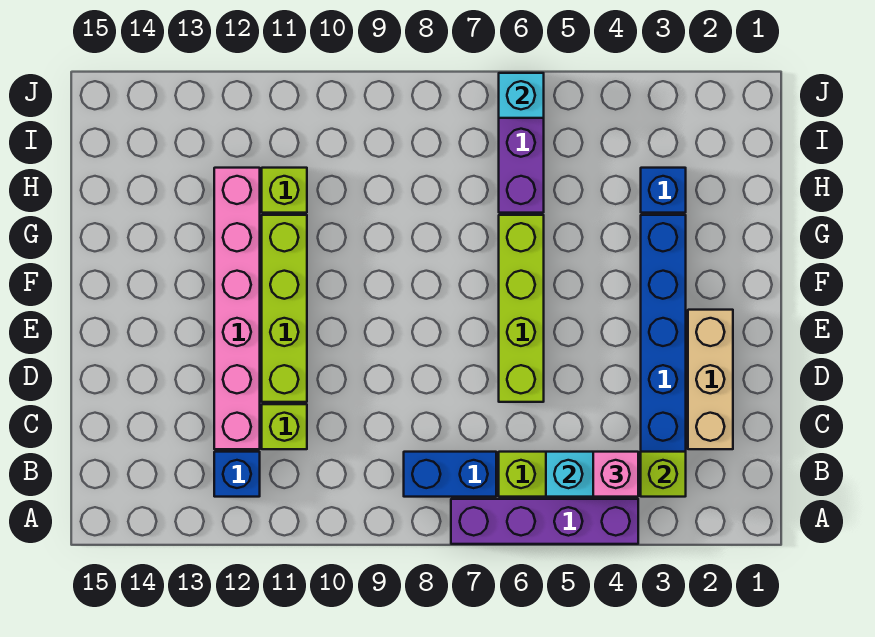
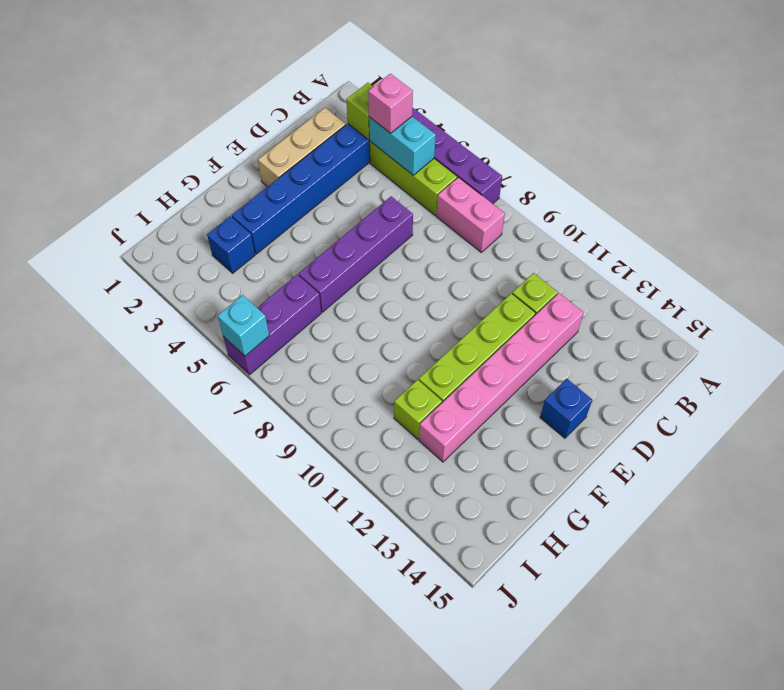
blue 1x2 brick [404,452,496,497] -> pink 1x2 brick [436,177,505,252]
blue 1x1 brick [214,452,260,497] -> blue 1x1 brick moved to [540,379,592,438]
lime 1x4 brick [499,215,544,402] -> purple 1x4 brick [299,196,413,312]

